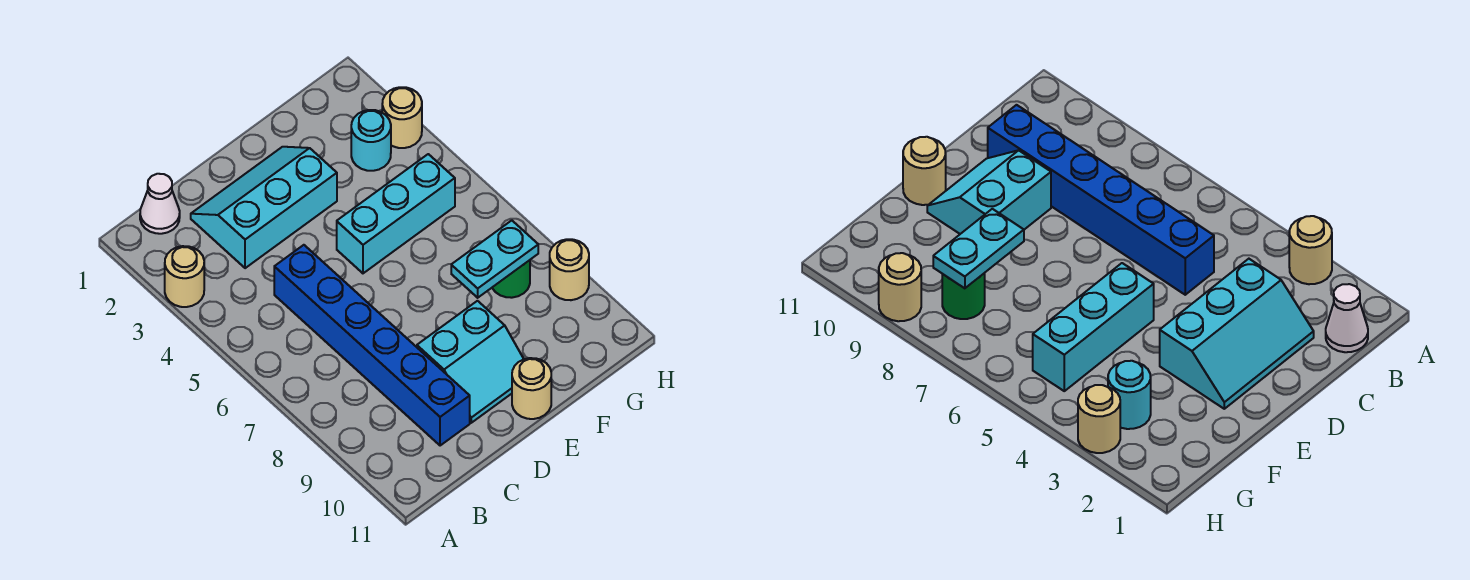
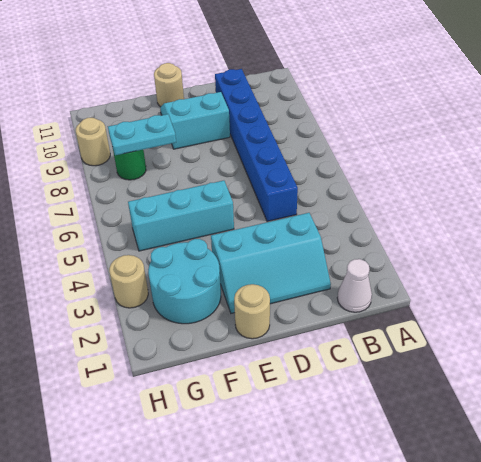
tan 1x1 round brick [165,246,204,307] -> tan 1x1 round brick moved to [234,284,270,339]
cyan 1x1 round brick [351,110,391,171] -> cyan 2x2 round brick [148,239,221,324]

